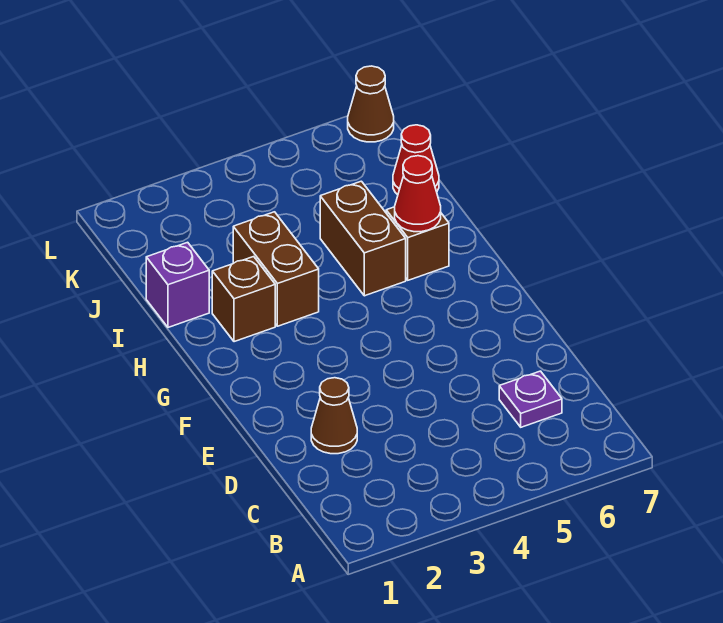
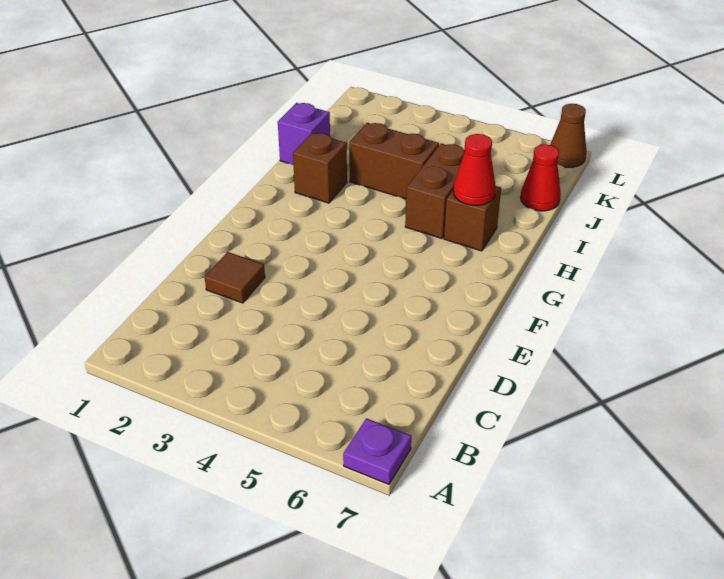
purple 1x1 plate [499,371,562,427] -> purple 1x1 plate moved to [343,418,411,484]
brown 1x1 cone [311,378,357,454] -> brown 1x1 tile [205,252,265,303]
brown 1x2 brick [233,212,319,326] -> brown 1x2 brick turned to [349,123,439,199]

